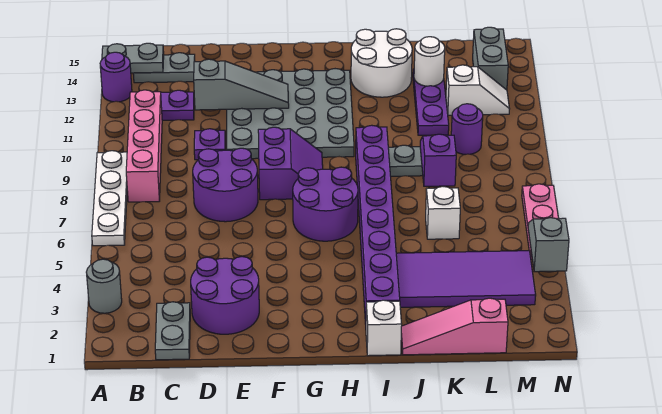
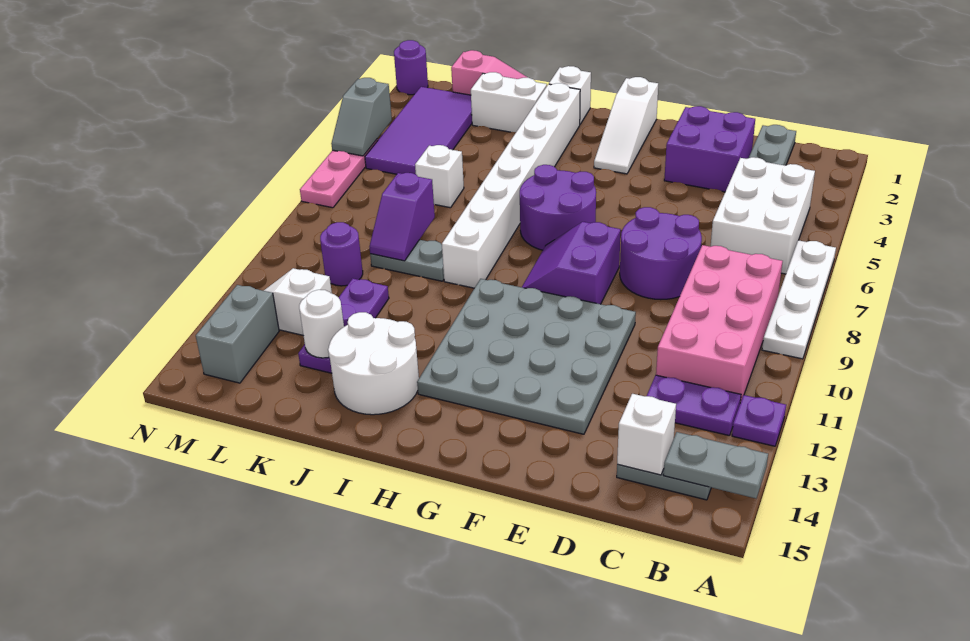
grey 1x1 round brick [86,259,122,313] -> none
purple 1x1 round brick [100,52,132,102] -> purple 1x1 round brick moved to [394,40,428,95]
none -> white 2x3 brick [711,157,815,274]
pink 1x4 brick [126,90,162,202] -> pink 2x4 brick [656,245,783,403]
none -> white 1x1 brick [617,394,676,475]
purple 2x2 round brick [191,257,259,334] -> purple 2x2 brick [664,106,755,192]
purple 1x1 plate [194,129,225,160] -> purple 1x1 plate moved to [732,395,786,446]
grey 1x3 slope [194,59,289,110] -> none
none -> white 1x3 slope [594,77,658,174]
purple 1x8 brick [356,125,400,324] -> white 1x8 brick [442,83,580,288]
none -> white 1x2 brick [471,72,547,132]
purple 2x4 tile [396,251,536,307] -> purple 2x4 tile turned to [365,87,472,174]

